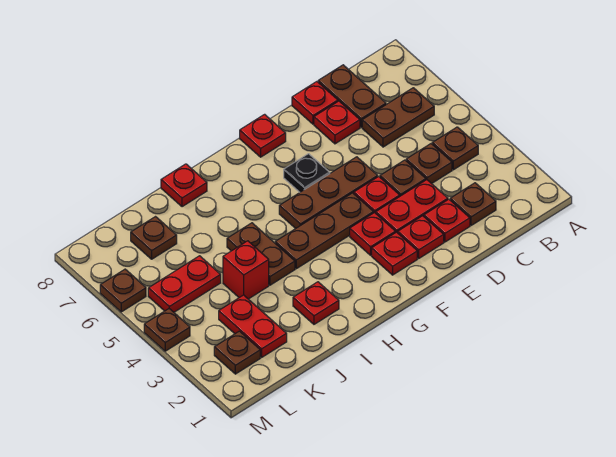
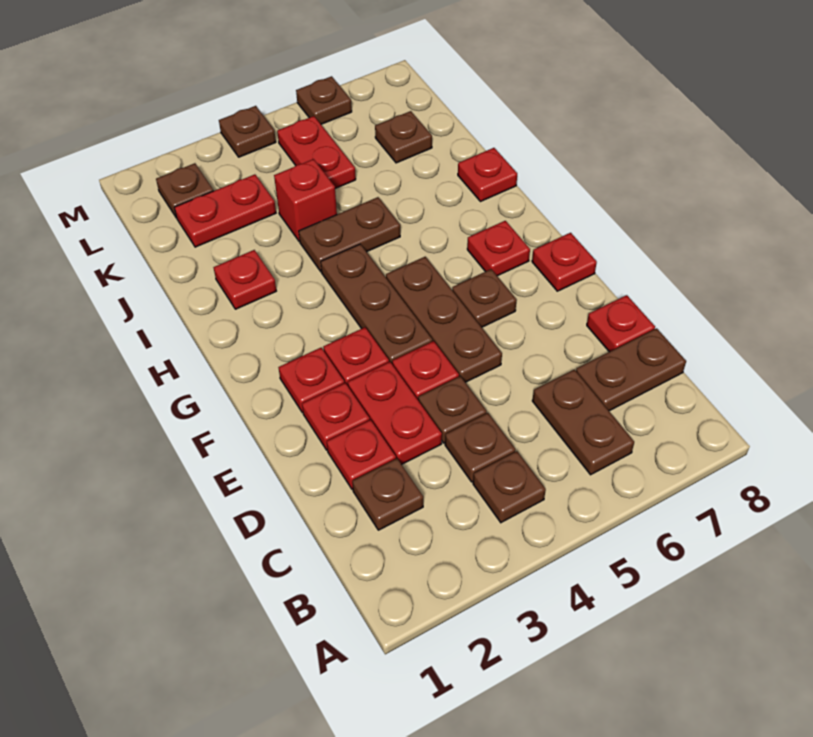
red 1x1 plate [314,101,360,144] -> red 1x1 plate moved to [467,221,530,276]
black 1x1 plate [284,154,330,192] -> brown 1x1 plate [452,269,517,327]

